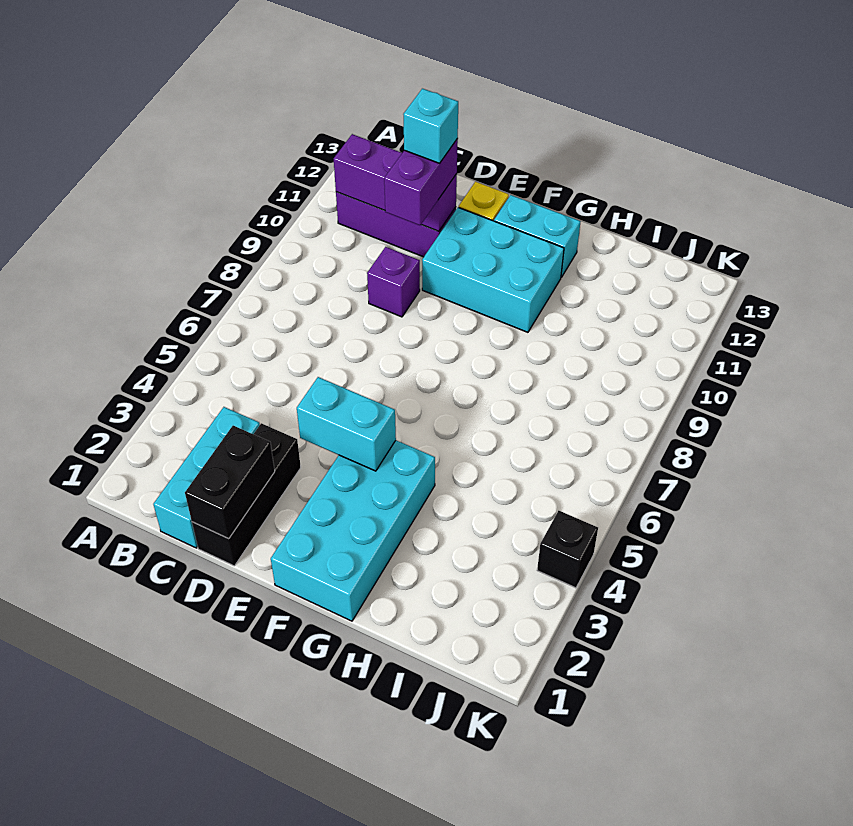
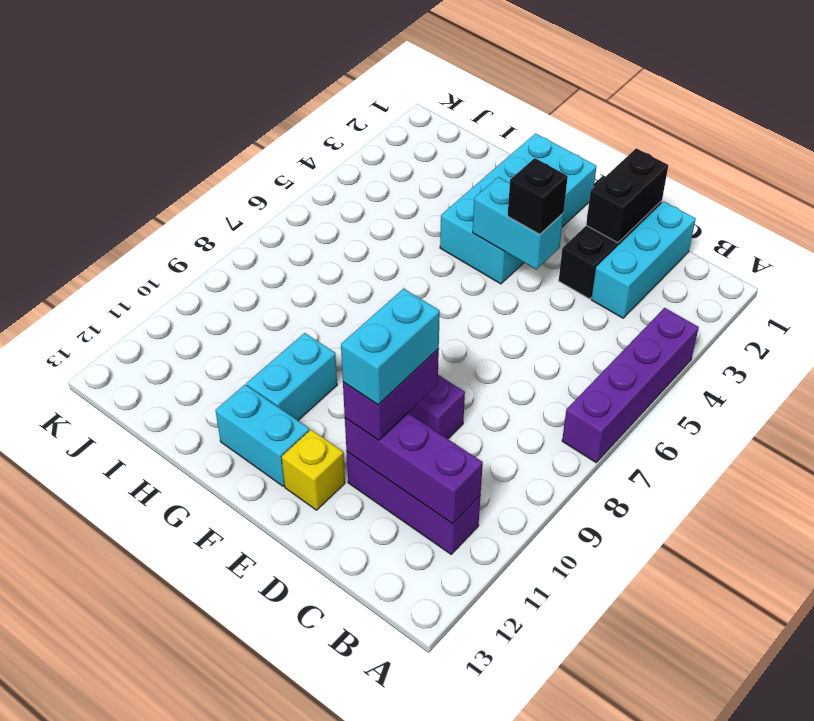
none -> purple 1x4 brick [562,308,699,462]
cyan 1x1 brick [403,89,458,163] -> cyan 1x2 brick [341,289,440,405]
cyan 2x3 brick [422,207,564,332] -> cyan 1x2 brick [247,333,337,420]
black 1x1 brick [537,511,598,588] -> black 1x1 brick moved to [508,158,568,234]

